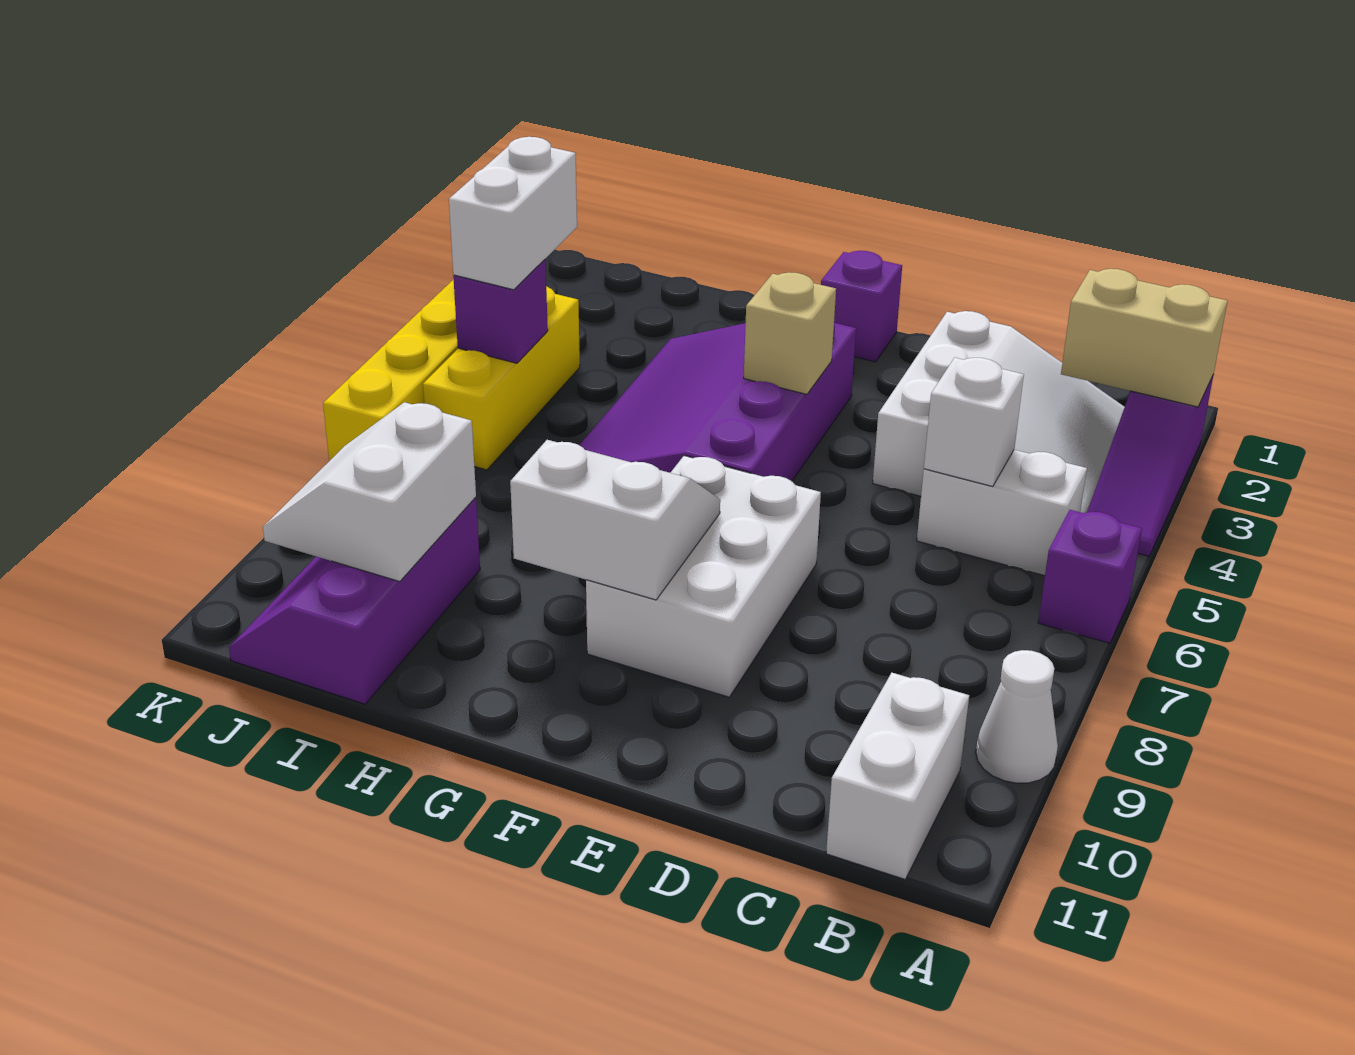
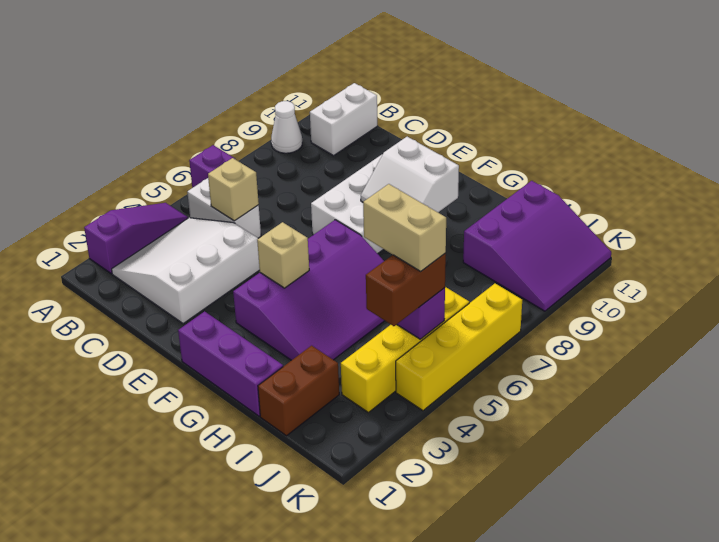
tan 1x2 brick [1061,269,1227,407] -> tan 1x2 brick moved to [363,184,446,271]
white 1x1 brick [924,358,1024,487] -> tan 1x1 brick [208,158,259,221]
purple 1x1 brick [821,251,902,362] -> purple 1x3 brick [178,311,283,416]
none -> brown 1x2 brick [258,346,339,436]
purple 2x3 slope [229,497,480,704] -> purple 3x3 slope [463,181,611,311]
white 2x2 slope [263,402,476,582] -> none
yellow 1x3 brick [423,286,580,470] -> yellow 1x4 brick [341,287,469,412]
white 1x2 brick [449,137,577,290] -> brown 1x2 brick [366,253,446,326]

